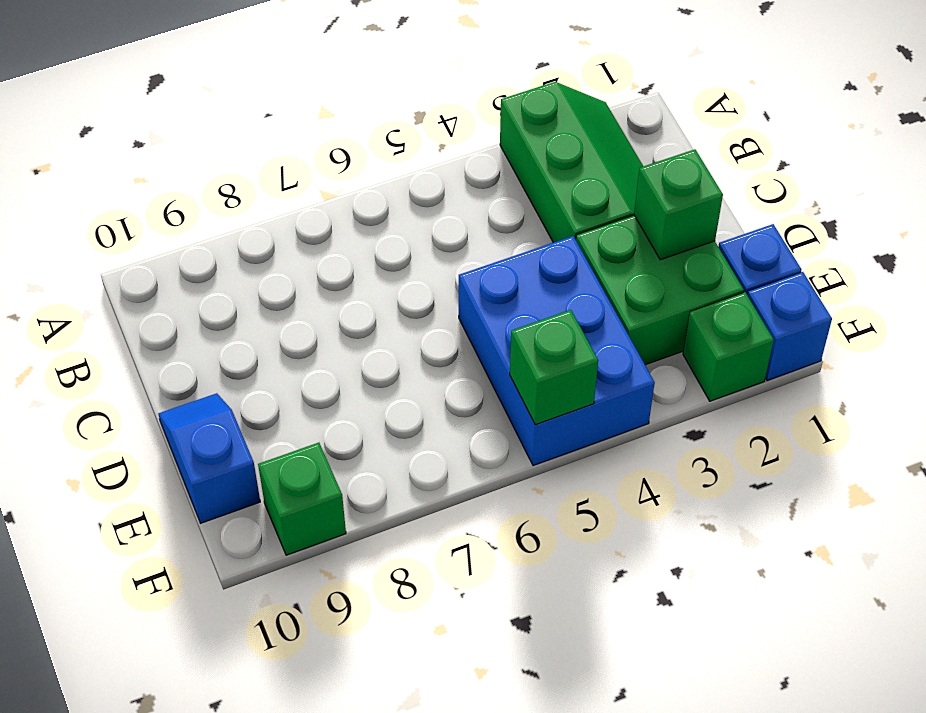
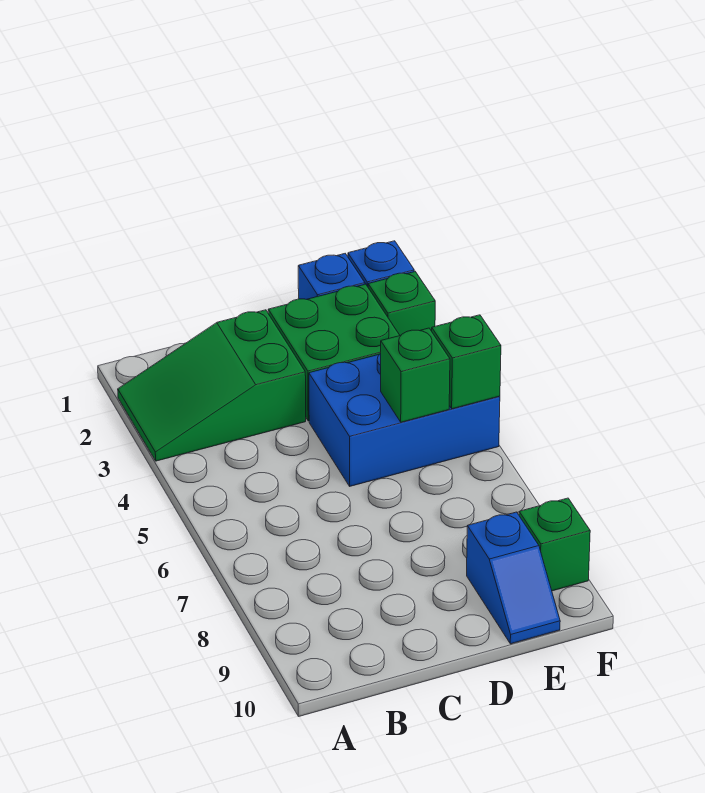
green 2x3 slope [500,82,643,243] -> green 2x3 slope turned to [118,310,306,461]
green 1x1 brick [634,149,723,260] -> green 1x1 brick moved to [381,328,450,422]
blue 1x2 slope [158,393,260,523] -> blue 1x2 slope turned to [467,512,560,644]

